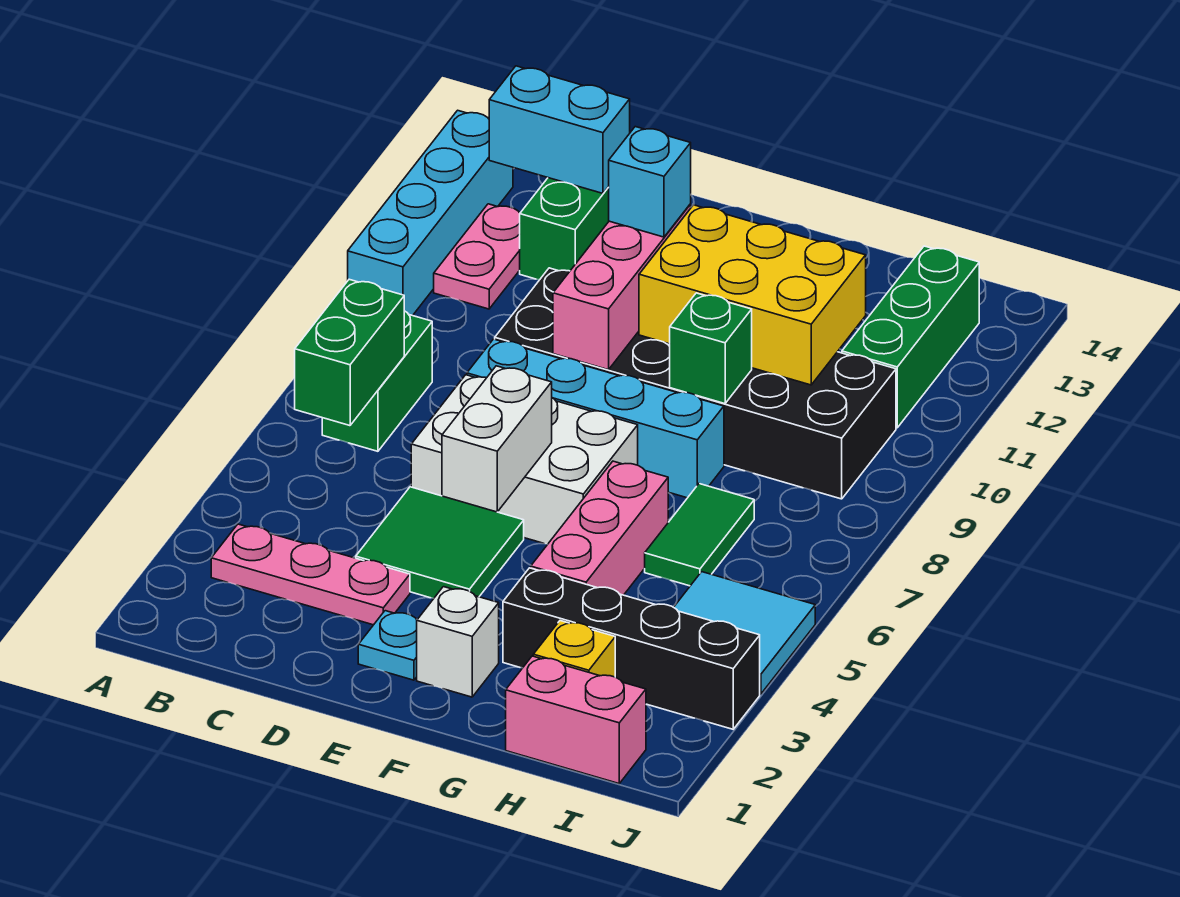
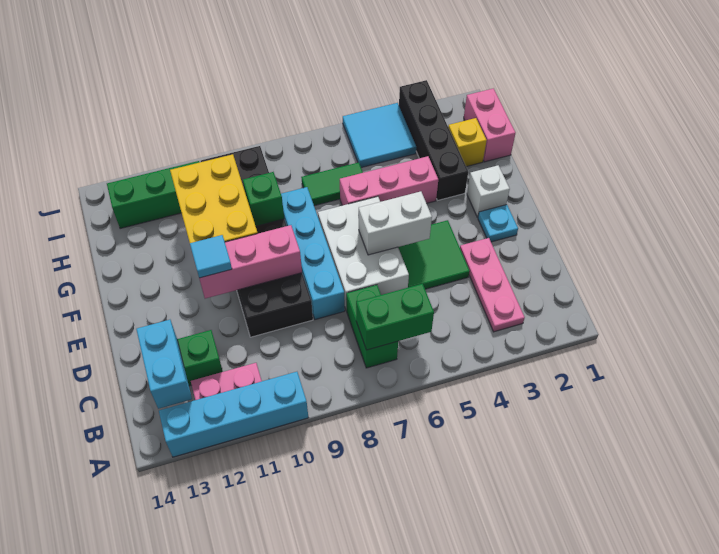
green 1x2 brick [322,311,432,451] -> green 1x2 brick turned to [346,285,398,368]
cyan 1x1 brick [609,127,691,237] -> cyan 1x1 tile [190,235,232,278]

